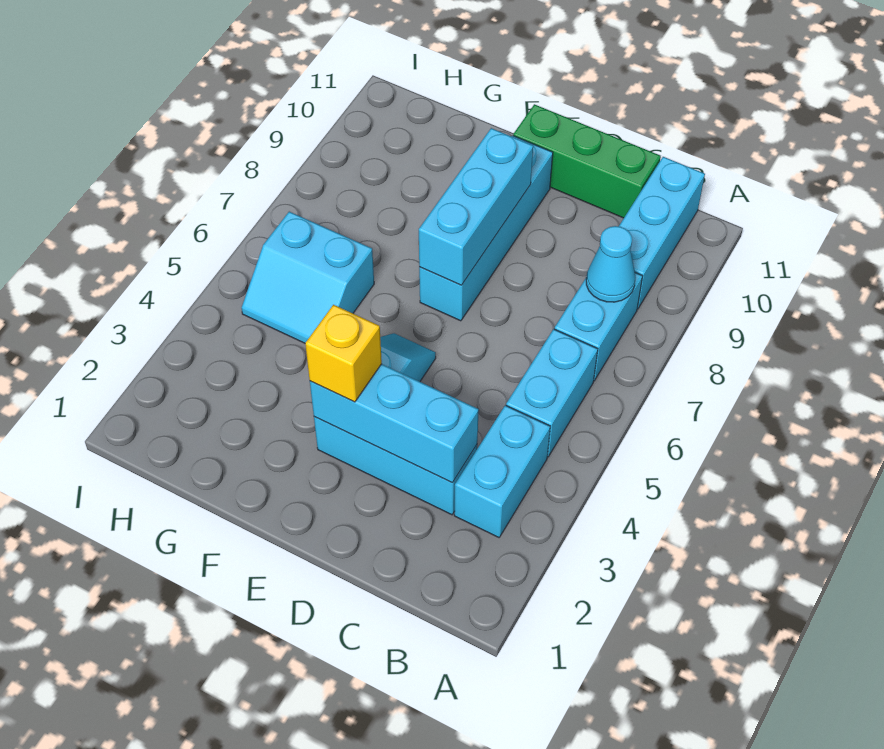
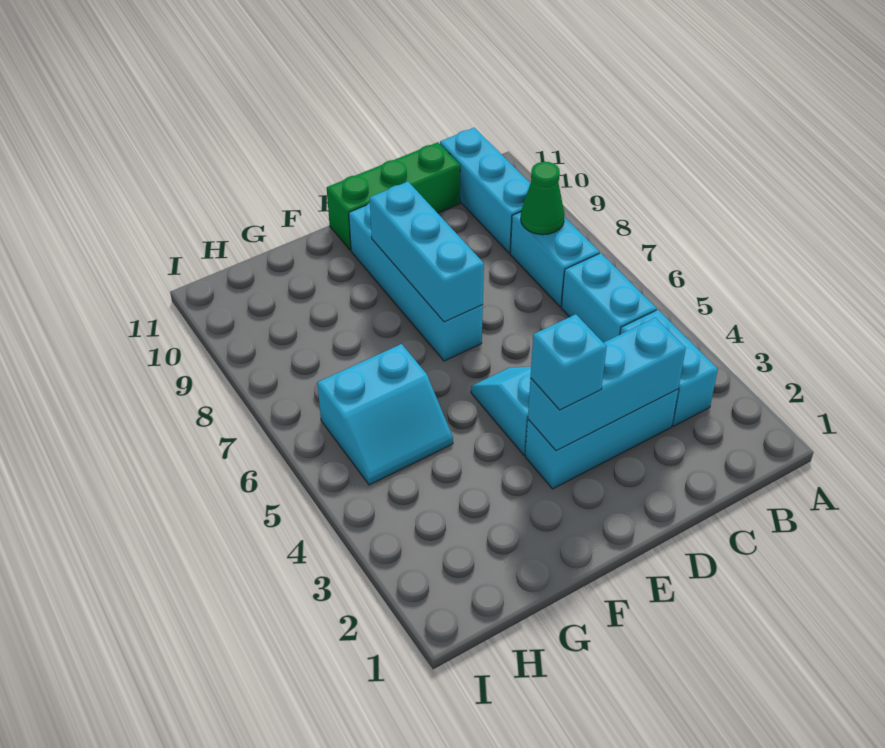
cyan 1x1 cone [586,226,635,302] -> green 1x1 cone [521,162,565,235]
yellow 1x1 brick [305,305,382,402] -> cyan 1x1 brick [531,314,607,410]

